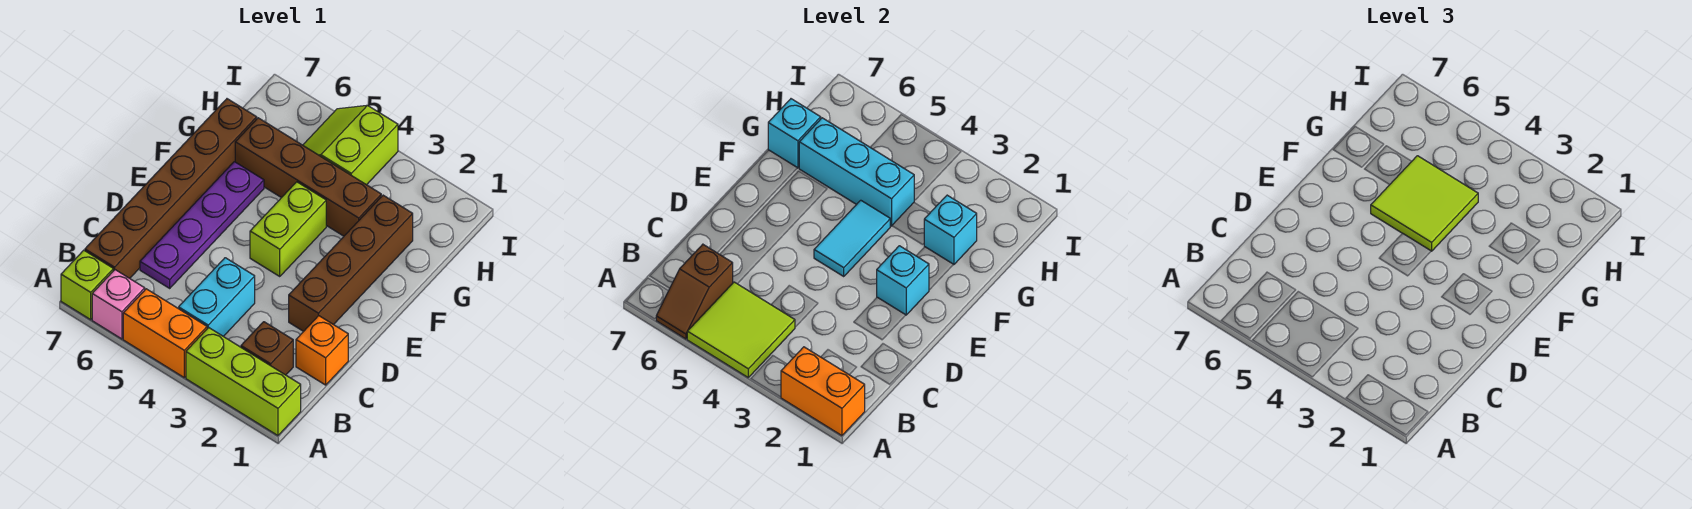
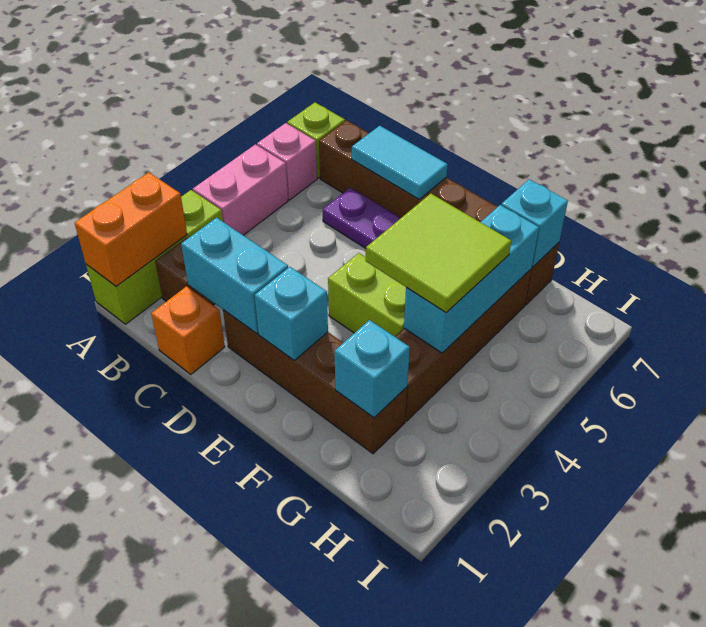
orange 1x2 brick [123,289,207,377] -> pink 1x2 brick [193,144,288,235]
lime 2x2 tile [687,282,795,377] -> none
brown 1x2 slope [656,244,733,339] -> none
cyan 1x2 brick [179,258,255,336] -> cyan 1x2 brick moved to [181,218,288,333]
cyan 1x2 tile [814,200,890,276] -> cyan 1x2 tile moved to [352,126,448,199]
lime 2x2 slope [303,105,398,185] -> none

